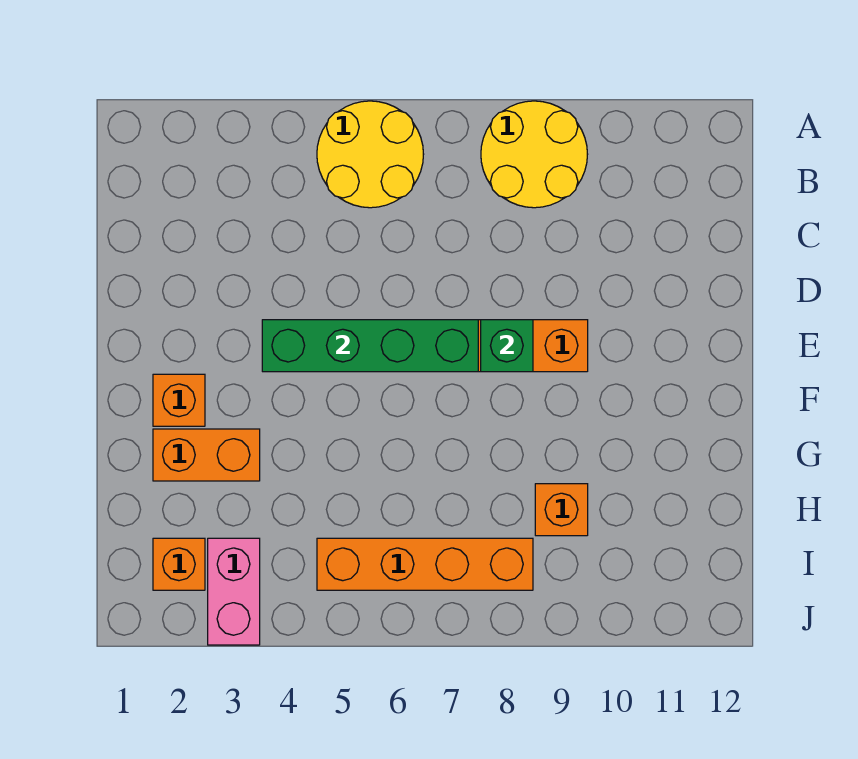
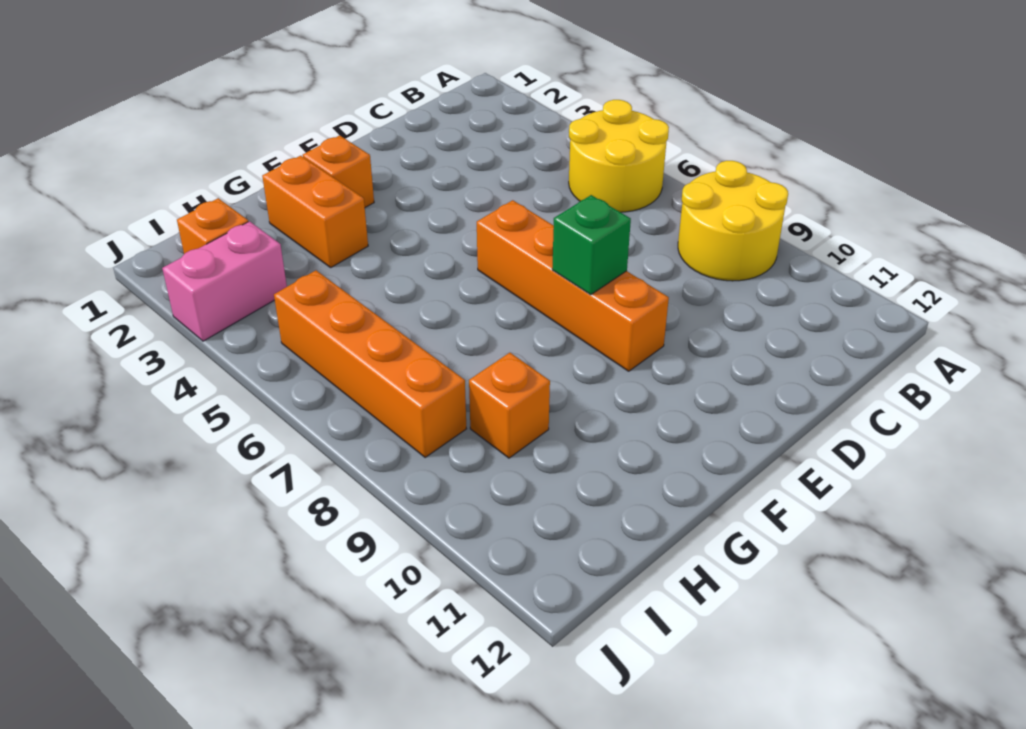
green 1x4 brick [262,320,478,372] -> none

